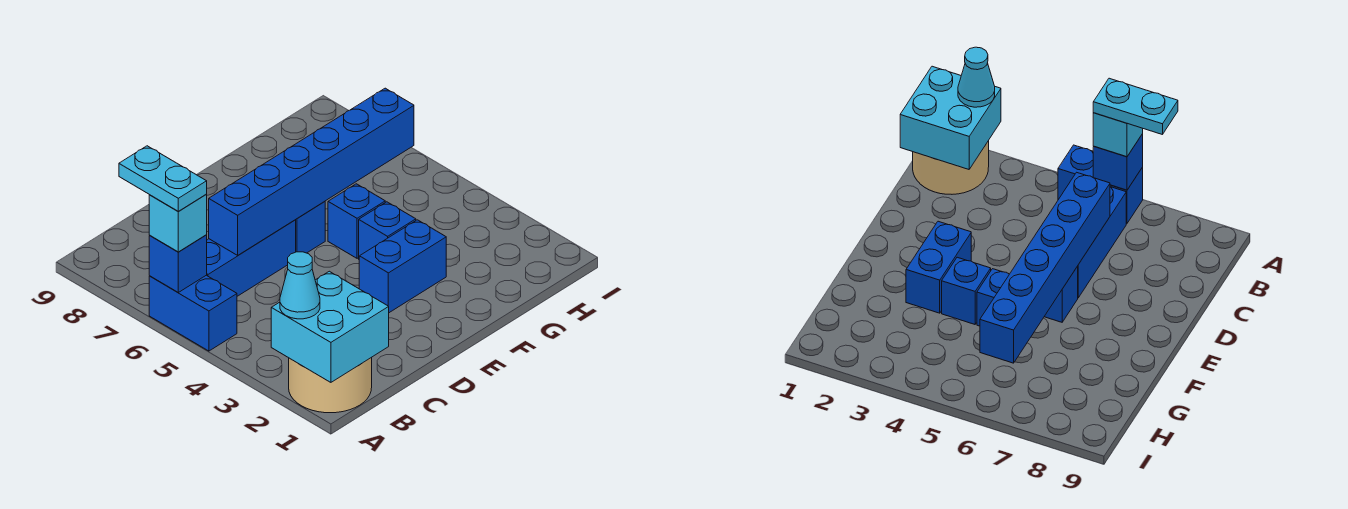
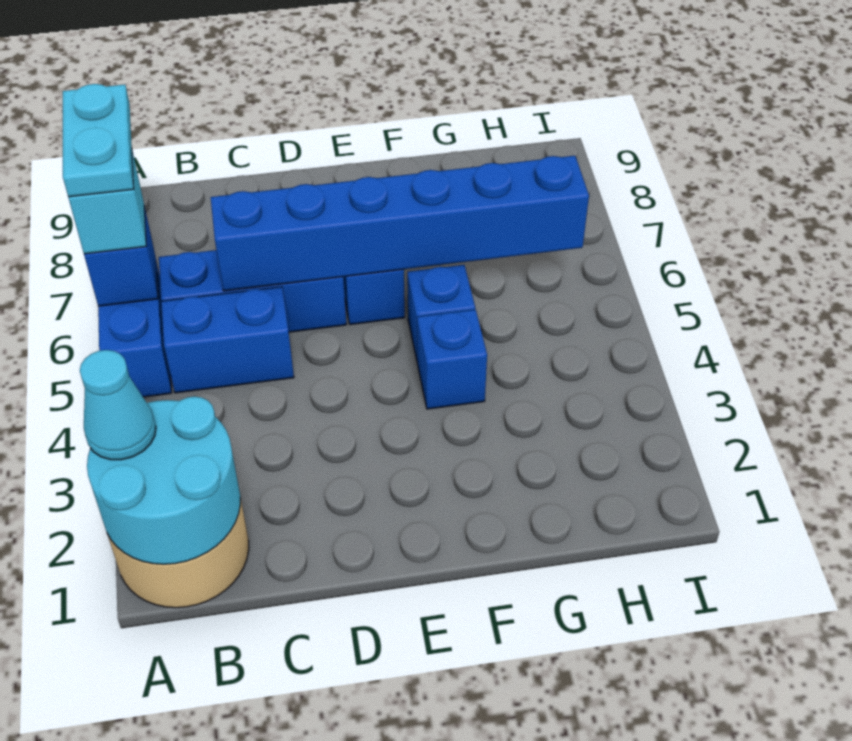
cyan 2x2 brick [271,271,389,382] -> cyan 2x2 round brick [87,396,240,564]
blue 1x2 brick [359,220,446,313] -> blue 1x2 brick moved to [161,287,294,393]

